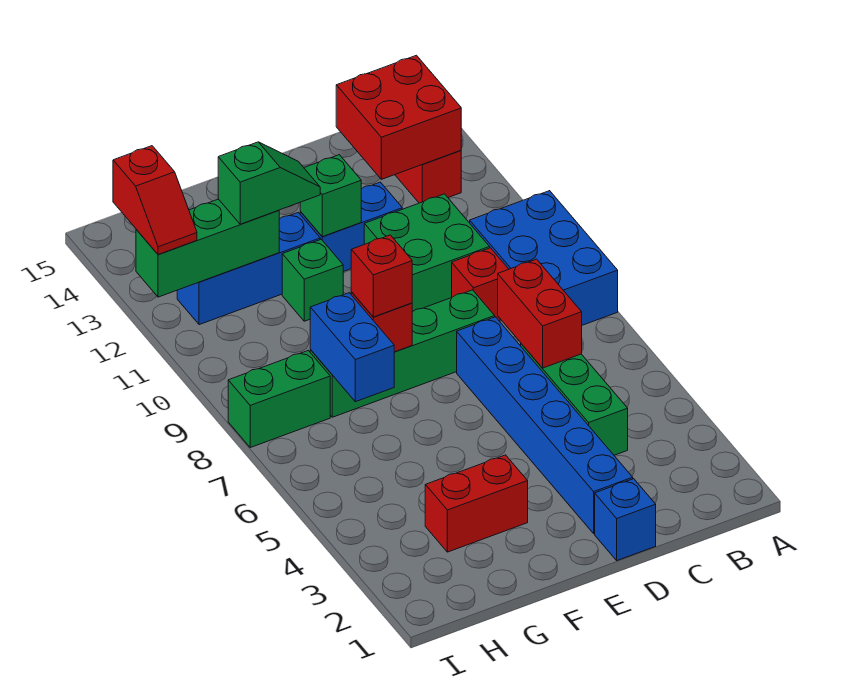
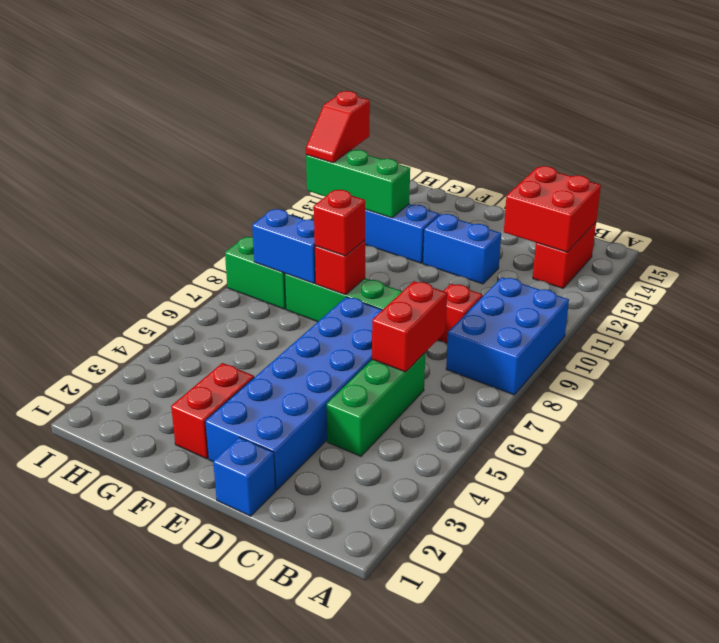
green 2x2 brick [364,194,490,312] -> none
blue 1x6 brick [457,317,633,534] -> blue 2x6 brick [205,297,382,490]
green 1x1 brick [300,155,361,237] -> none
red 1x2 brick [425,455,528,552] -> red 1x2 brick turned to [171,363,254,459]
green 1x1 brick [282,239,343,321] -> none
green 1x2 slope [218,142,320,224] -> none
blue 1x2 brick [310,293,394,402] -> blue 1x2 brick turned to [252,209,316,284]

